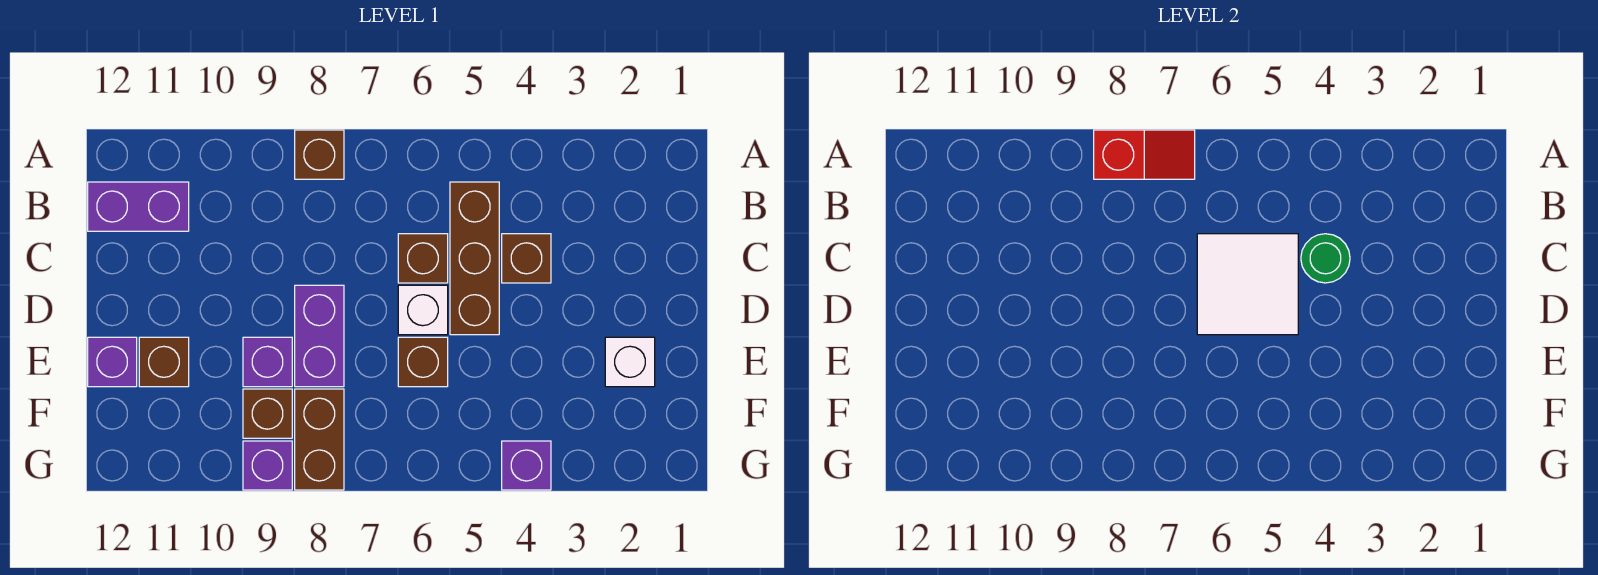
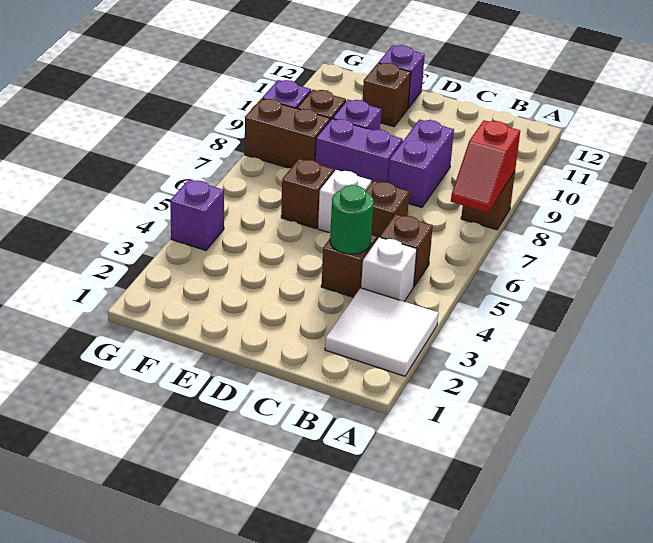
brown 1x3 brick [450,182,499,335] -> brown 1x1 brick [380,214,433,287]
purple 1x2 brick [88,182,189,231] -> purple 1x2 brick moved to [388,120,454,207]
white 2x2 tile [1197,234,1298,335] -> white 2x2 tile moved to [325,288,438,376]
white 1x1 brick [605,337,655,387] -> white 1x1 brick moved to [361,237,417,302]

